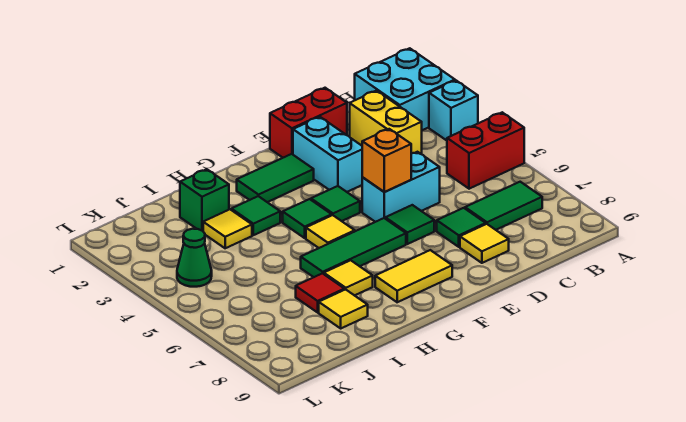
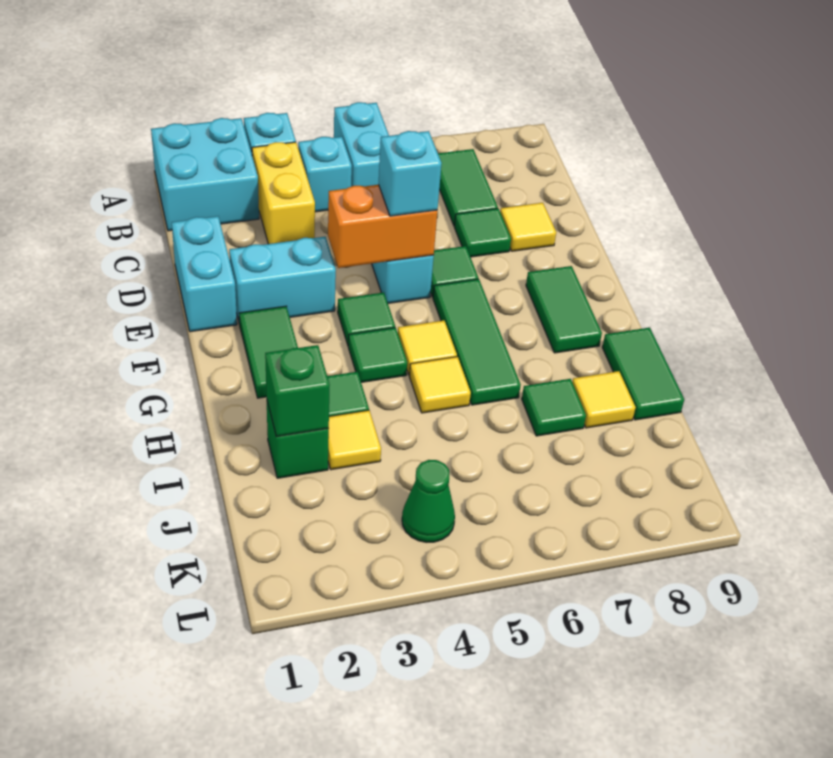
red 1x2 brick [447,112,524,189] -> cyan 1x2 brick [334,102,389,187]
none -> cyan 1x1 brick [298,137,352,212]
yellow 1x2 brick [350,91,422,154] -> yellow 1x2 brick turned to [252,142,315,244]
red 1x2 brick [270,88,347,158] -> cyan 1x2 brick [172,216,237,332]
orange 1x1 brick [362,129,411,192] -> orange 1x2 brick [328,185,437,268]
none -> cyan 1x1 brick [379,131,442,216]
yellow 1x2 tile [375,250,452,302] -> green 1x2 tile [526,266,602,353]
yellow 1x1 tile [324,260,373,296] -> yellow 1x1 tile moved to [409,357,471,413]
none -> green 1x2 tile [602,328,684,420]
none -> green 1x1 brick [265,345,330,437]
red 1x1 tile [296,273,344,312] -> green 1x1 tile [522,379,586,436]

